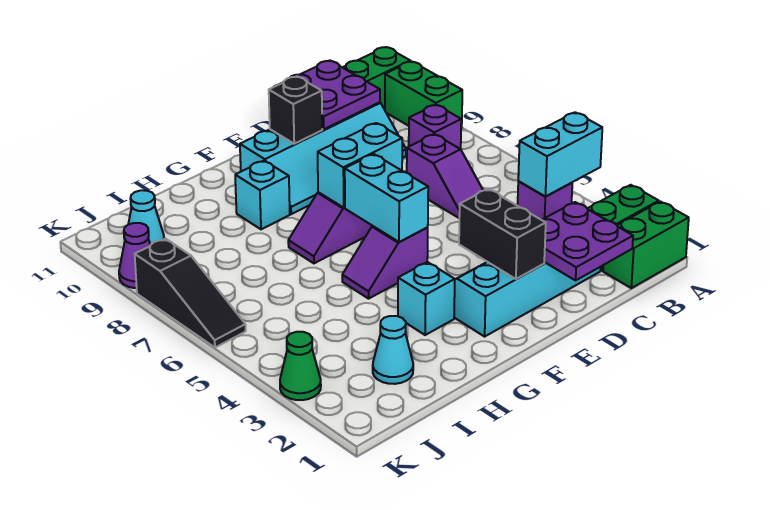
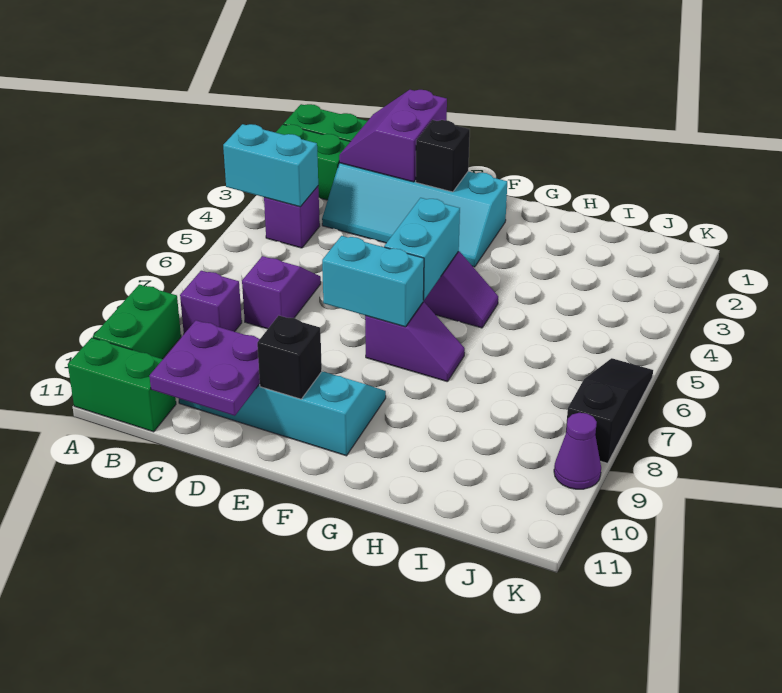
purple 2x2 plate [542,202,633,280] -> purple 2x2 slope [339,90,447,182]
black 1x2 brick [459,189,546,279] -> black 1x1 brick [416,120,470,192]
cyan 1x1 brick [398,262,455,335] -> none
cyan 1x1 brick [235,161,290,229] -> none
cyan 1x1 cone [373,316,413,384] -> none
cyan 1x1 cone [128,190,164,245] -> none
green 1x1 cone [280,332,321,400] -> none

